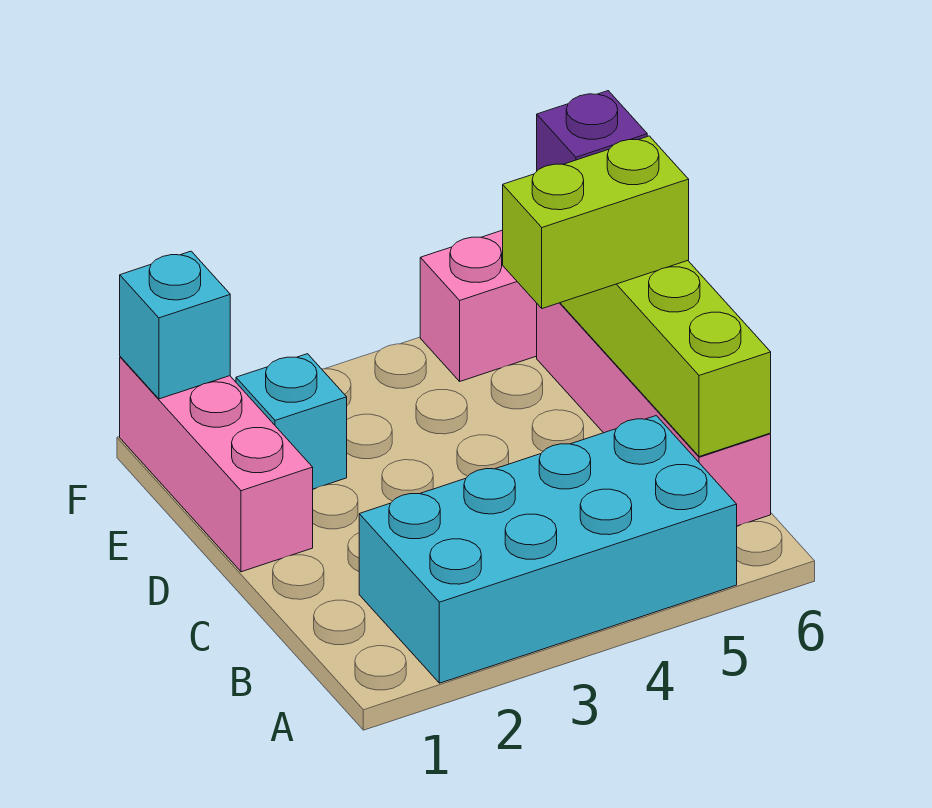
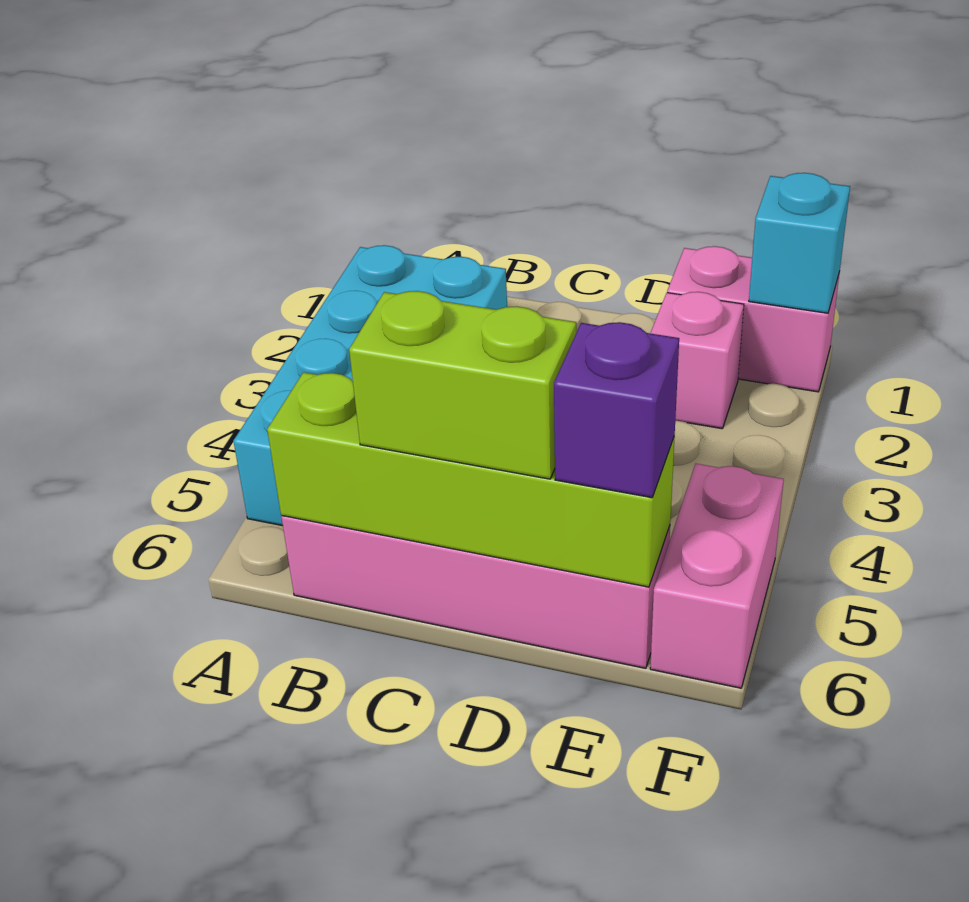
pink 1x3 brick [120,357,313,572] -> pink 1x2 brick [667,246,840,392]
lime 1x2 brick [503,136,689,308] -> lime 1x2 brick turned to [349,291,576,479]
cyan 1x1 brick [236,354,347,489] -> pink 1x1 brick [650,292,744,429]

